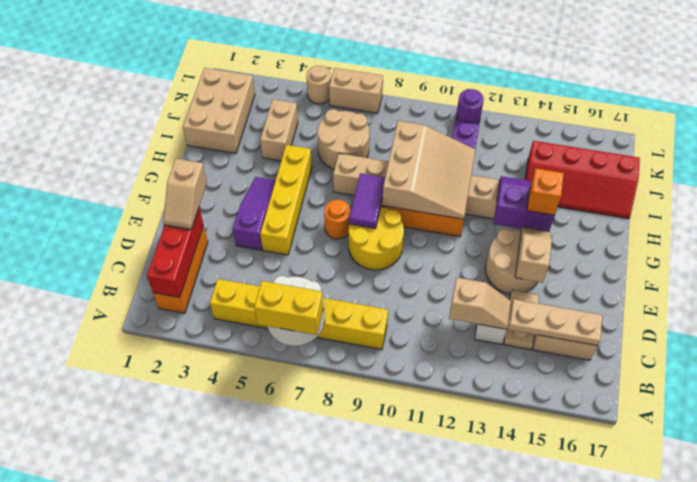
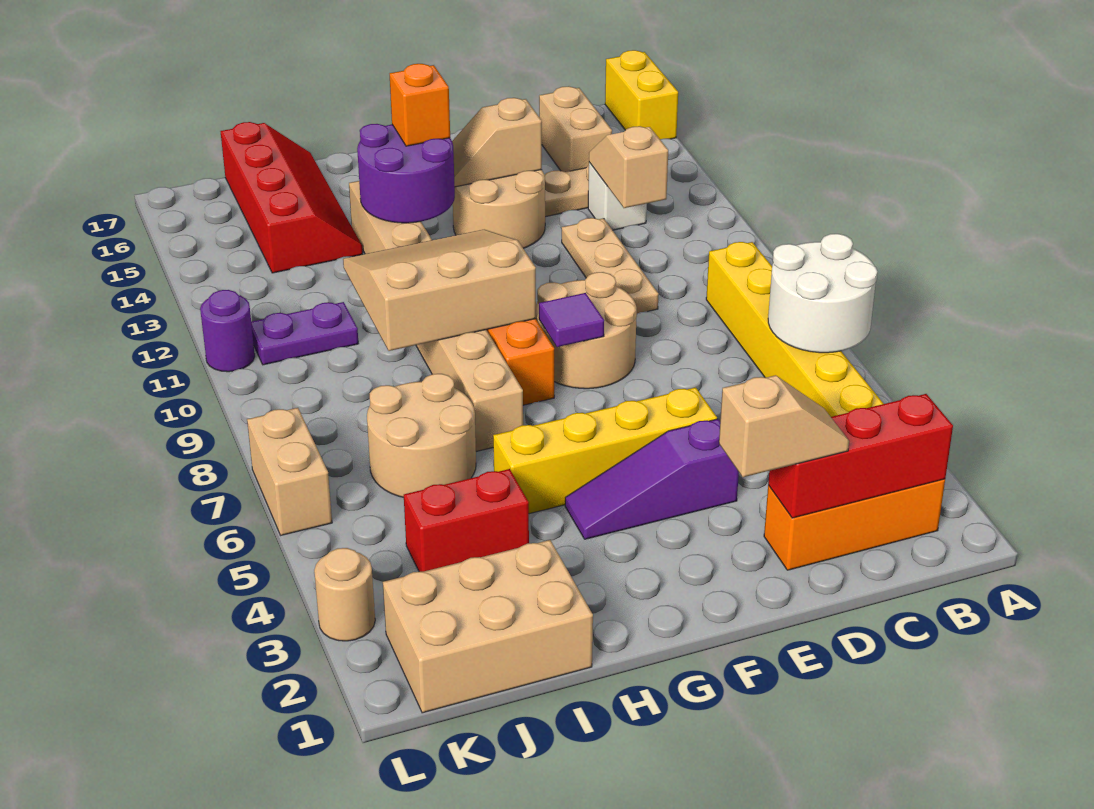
yellow 1x2 brick [254,281,323,335] -> yellow 1x2 brick moved to [605,50,678,139]
tan 1x3 plate [509,299,602,346] -> tan 1x3 plate moved to [562,218,658,313]
yellow 2x2 round brick [349,207,404,270] -> tan 2x2 round brick [536,272,637,389]
orange 1x1 round brick [324,200,351,239] -> none
purple 1x2 tile [349,173,385,228] -> purple 1x1 tile [539,293,604,347]
purple 2x2 slope [493,176,555,231] -> purple 2x2 round brick [357,124,455,223]
tan 1x2 brick [260,99,298,161] -> red 1x2 brick [404,469,529,572]
tan 1x1 round brick [306,66,331,104] -> tan 1x1 round brick moved to [314,548,375,641]

